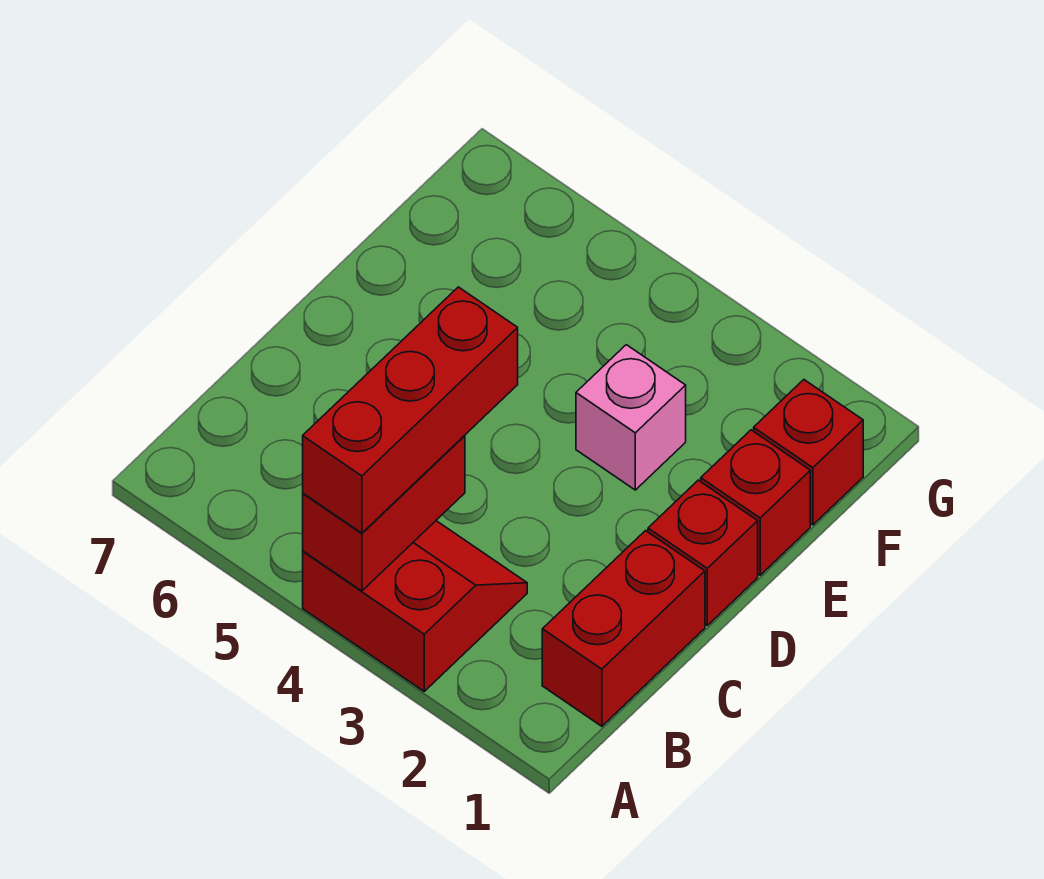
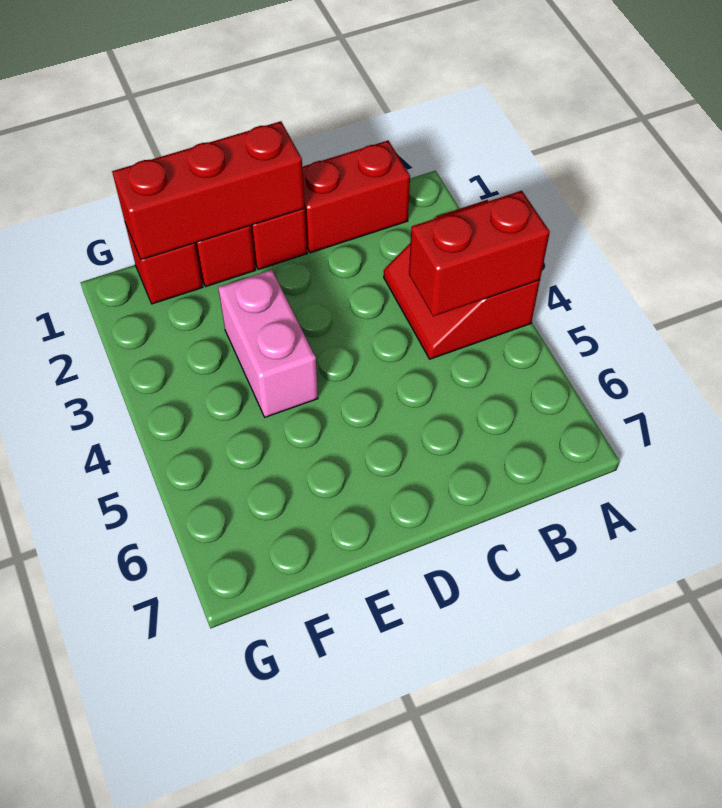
red 1x3 brick [303,287,518,533] -> red 1x3 brick moved to [112,121,305,260]
pink 1x1 brick [576,345,686,490] -> pink 1x2 brick [218,270,318,417]

